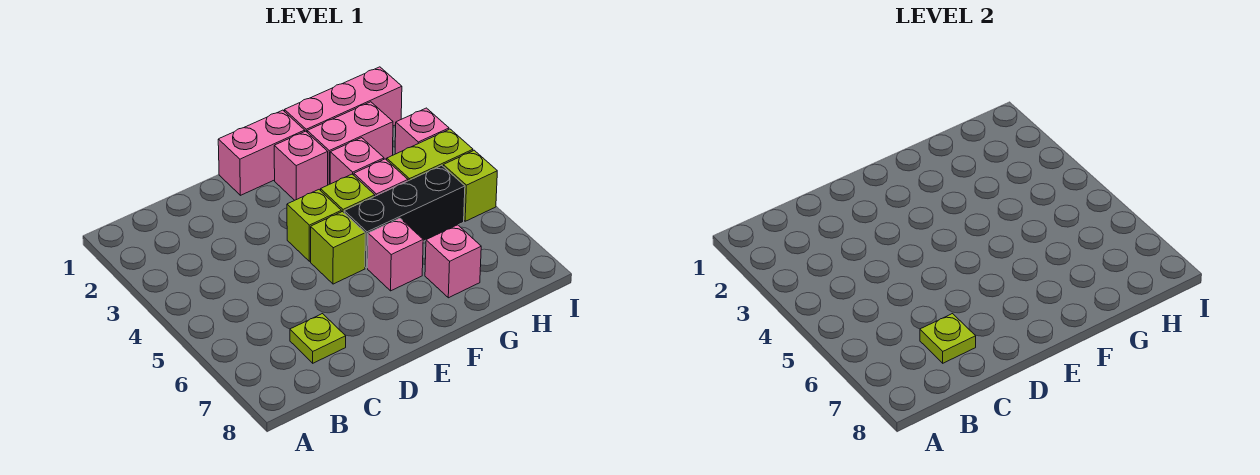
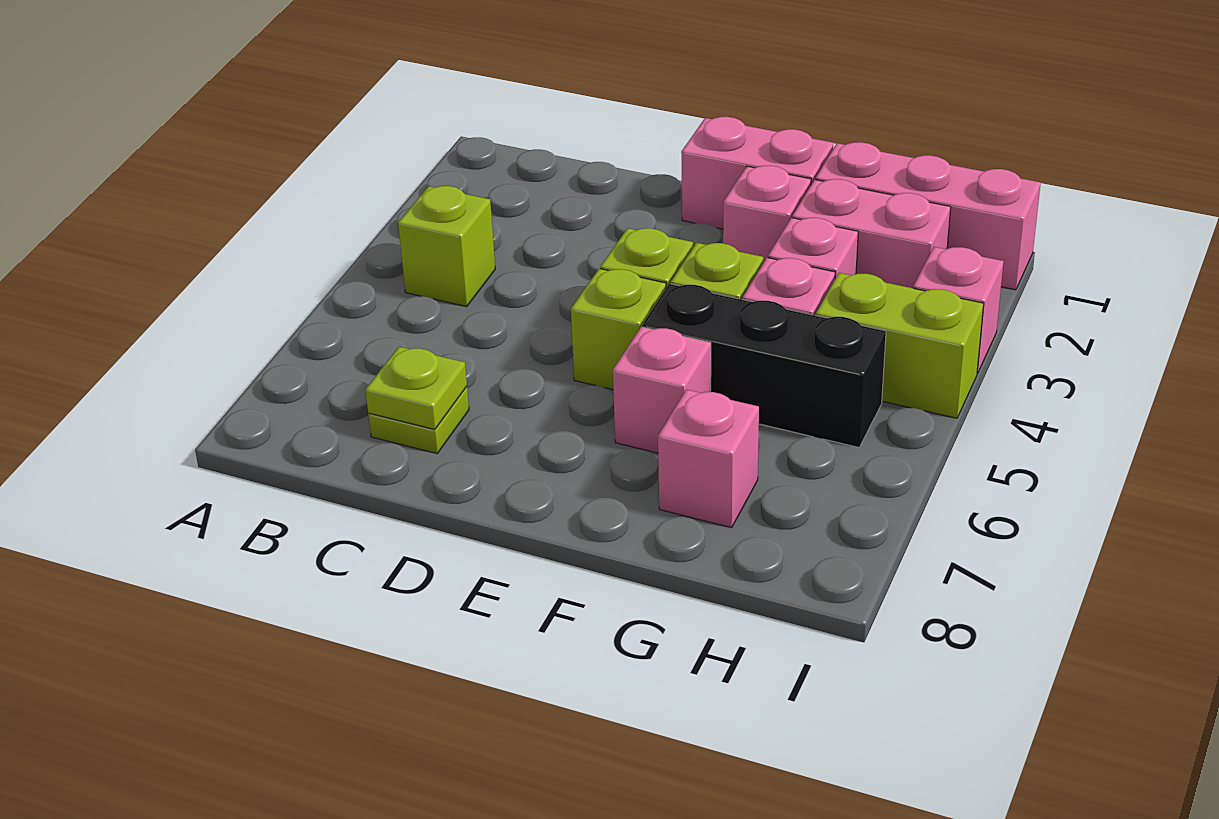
lime 1x1 brick [443,150,497,221] -> lime 1x1 brick moved to [398,186,495,307]

